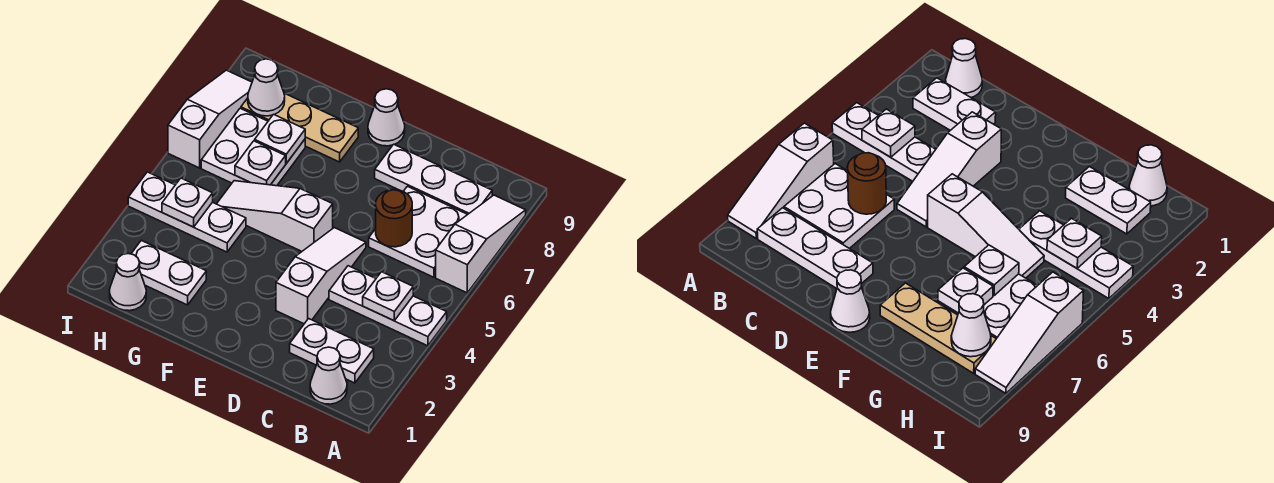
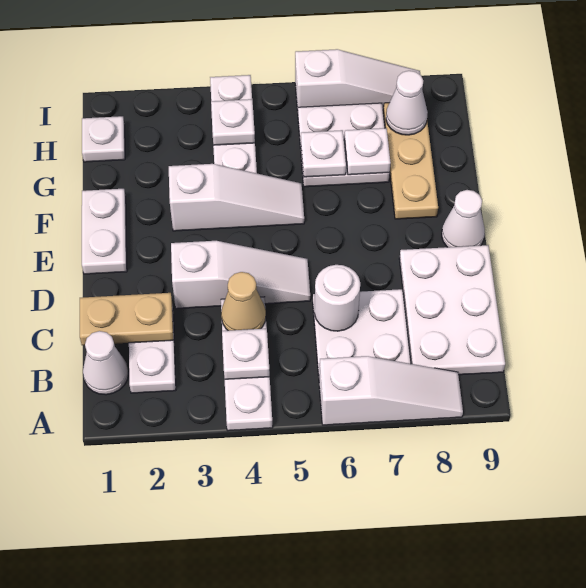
white 1x3 plate [375,144,492,214] -> white 2x3 plate [399,245,505,375]
none -> tan 1x2 plate [80,293,173,345]
none -> tan 1x1 cone [221,272,266,331]
brown 1x1 round brick [376,190,412,247] -> white 1x1 round brick [314,265,360,331]
white 1x3 slope [217,181,333,251] -> white 1x3 slope turned to [169,164,304,231]
white 1x2 plate [131,240,206,305] -> white 1x2 plate moved to [82,189,127,274]
white 1x1 cone [110,254,146,311] -> white 1x1 plate [82,116,125,162]

